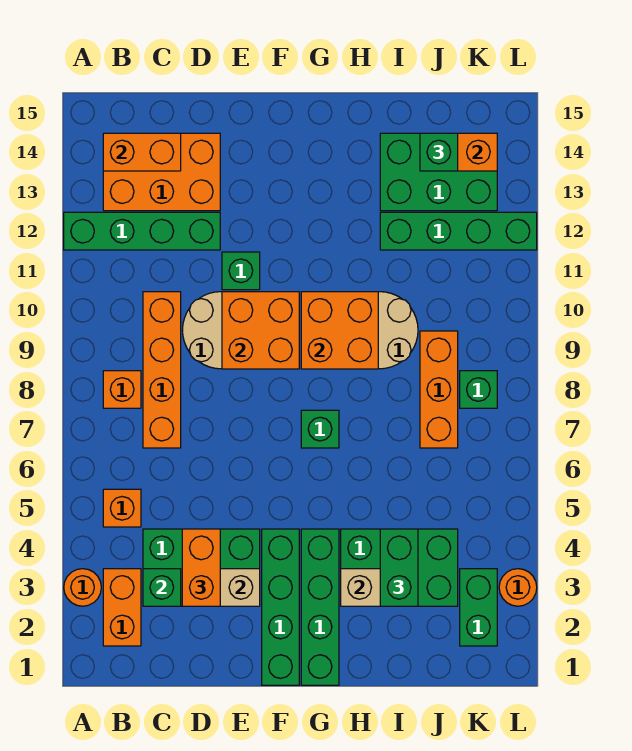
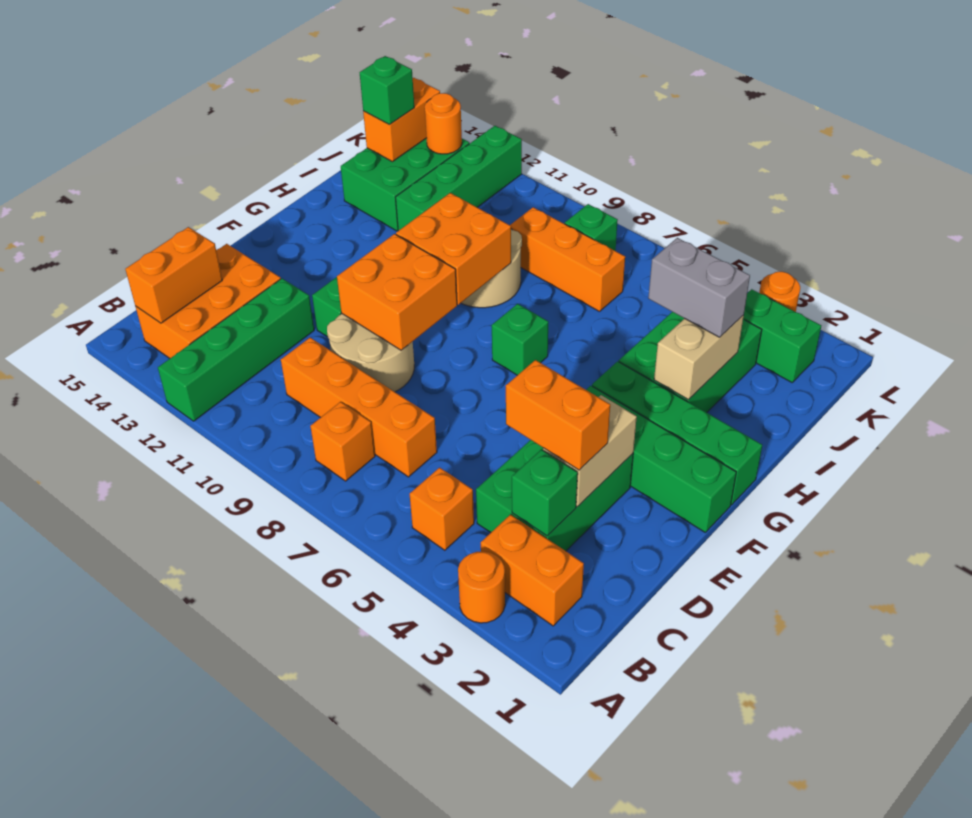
green 1x2 brick [380,529,418,606] -> grey 1x2 brick [648,238,750,337]
none -> orange 1x1 round brick [425,93,462,154]

